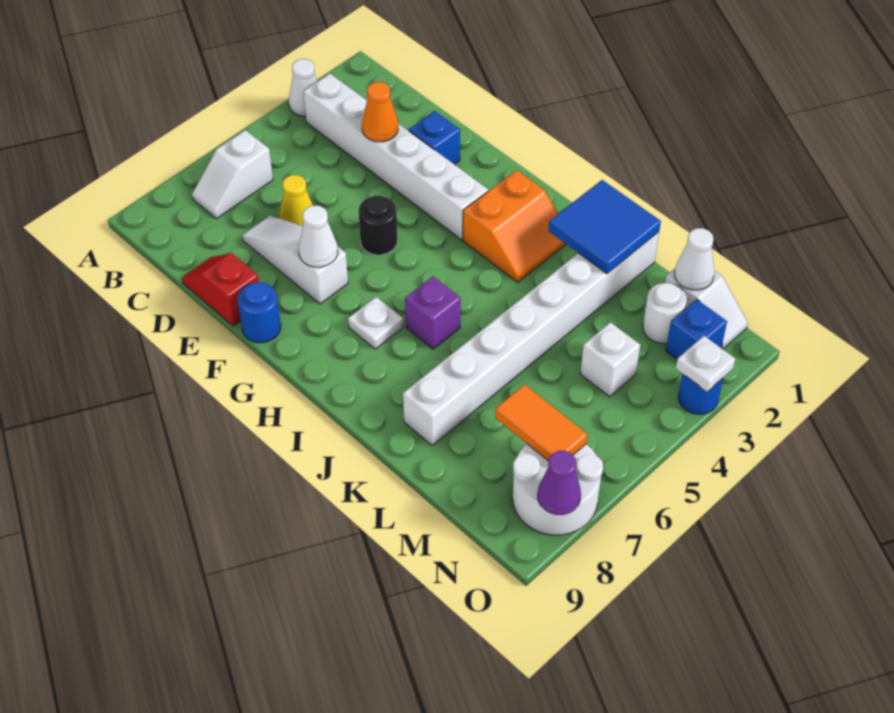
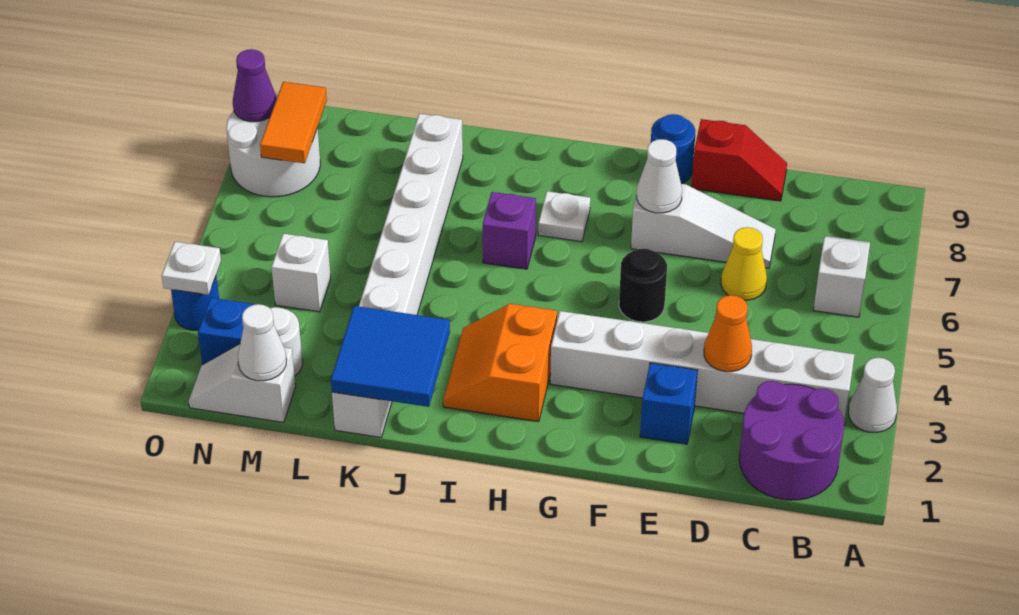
none -> purple 2x2 round brick [739,381,844,500]
orange 1x2 tile [495,384,587,461] -> orange 1x2 tile turned to [260,82,327,163]

